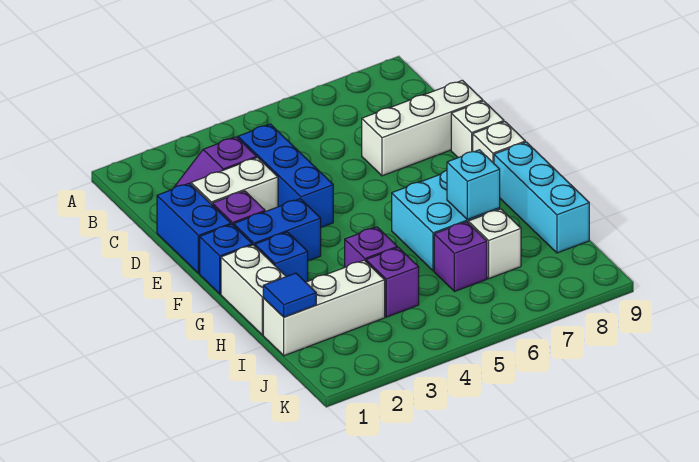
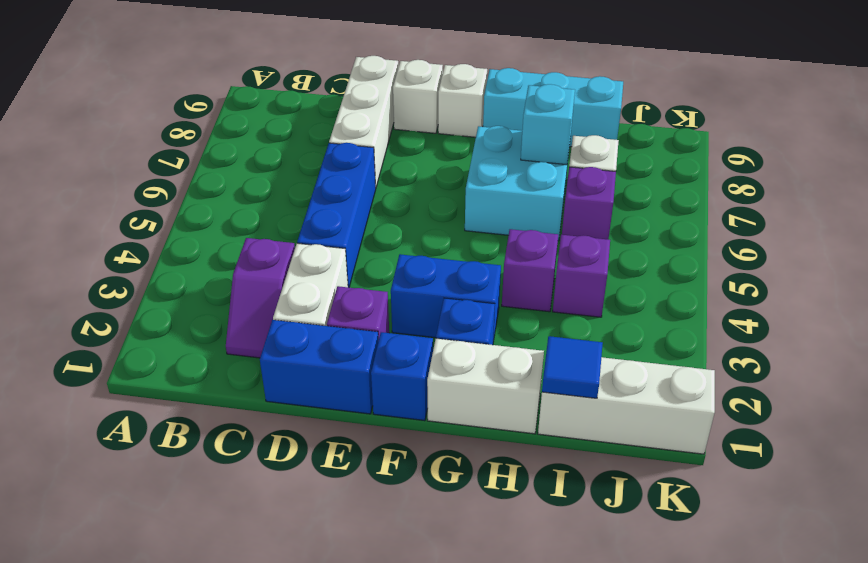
blue 1x3 brick [238,124,333,227] -> blue 1x3 brick turned to [297,143,376,287]
blue 1x2 brick [234,199,321,261] -> blue 1x2 brick turned to [391,254,501,342]
white 1x3 brick [263,260,385,356] -> white 1x3 brick turned to [538,357,715,454]

